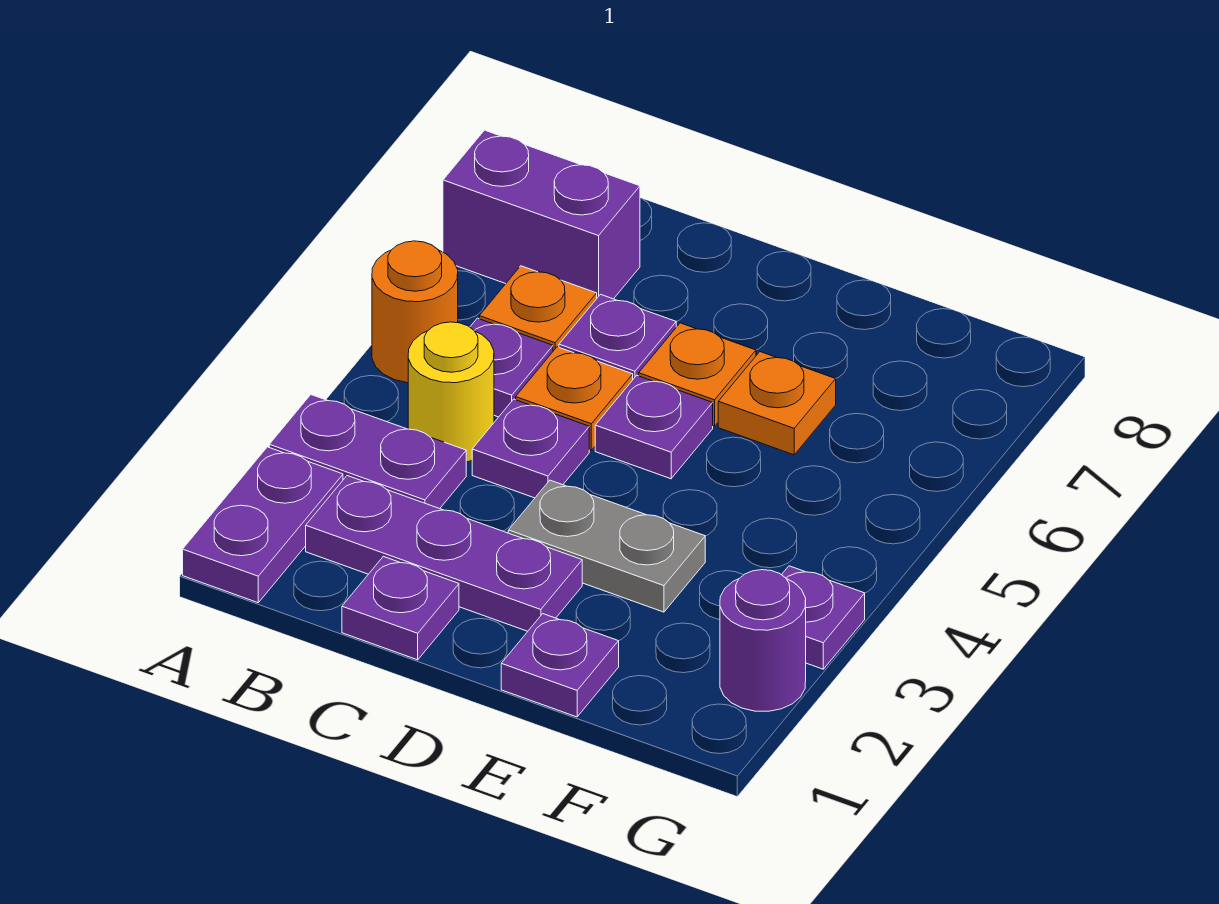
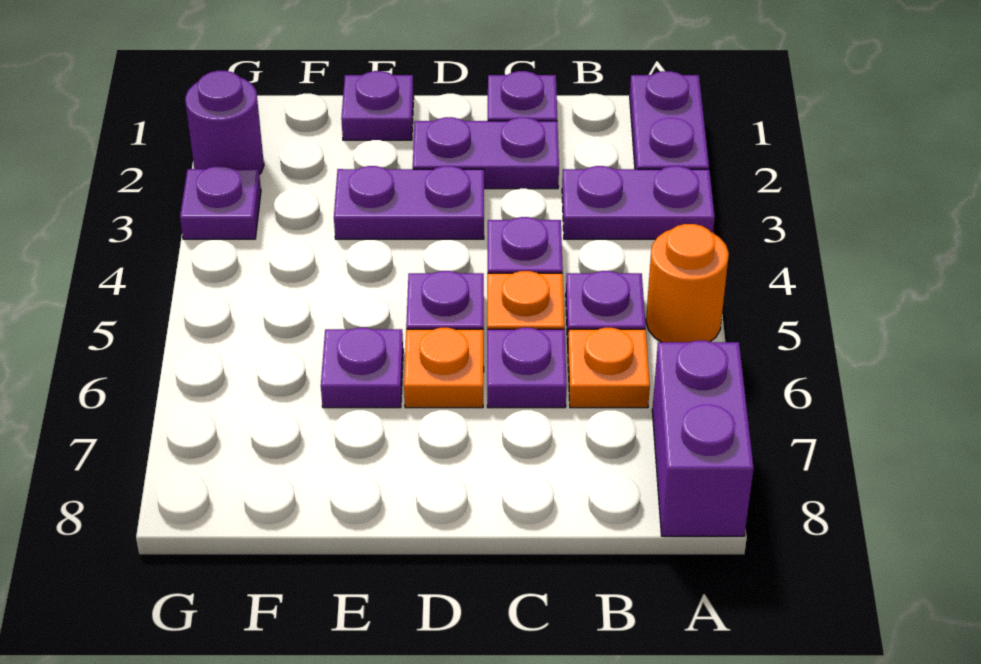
purple 1x2 brick [443,130,640,299] -> purple 1x2 brick turned to [652,341,754,536]
purple 1x3 plate [306,476,582,631] -> purple 1x2 plate [413,117,559,189]
yellow 1x1 round brick [408,322,494,462] -> none
grey 1x2 plate [508,480,705,612] -> purple 1x2 plate [334,166,484,239]
orange 1x1 plate [718,352,836,455] -> purple 1x1 plate [321,328,403,408]

